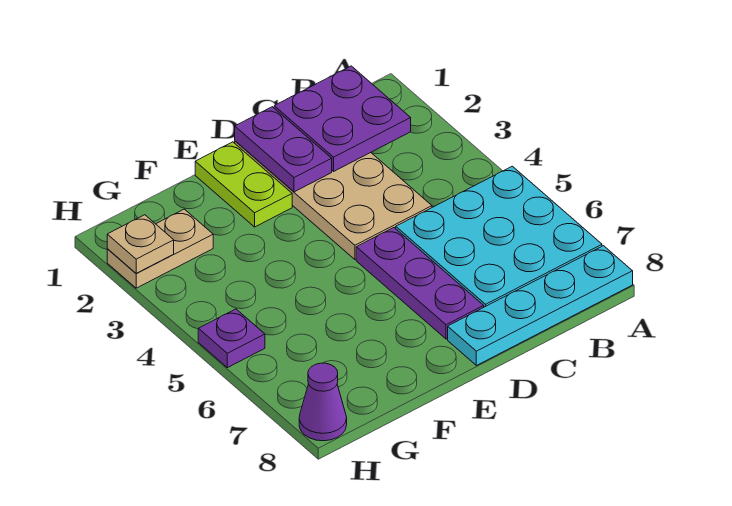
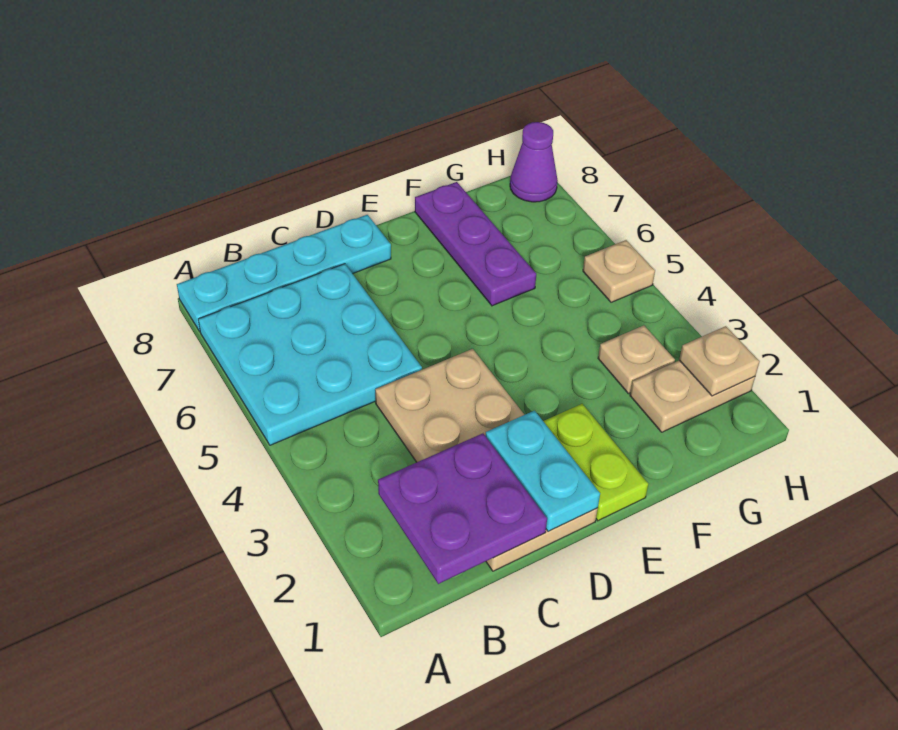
purple 1x2 plate [235,107,332,192] -> cyan 1x2 plate [485,411,600,532]
purple 1x3 plate [356,228,484,339] -> purple 1x3 plate moved to [415,182,536,306]
none -> tan 1x1 plate [598,325,675,394]
purple 1x1 plate [198,309,265,368] -> tan 1x1 plate [583,240,655,302]

